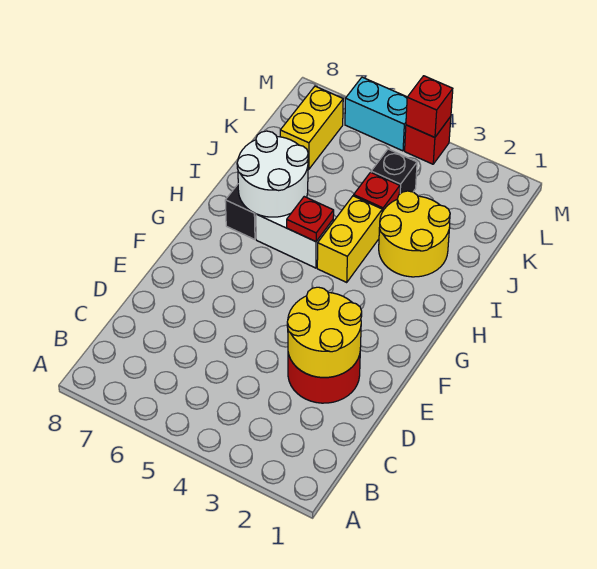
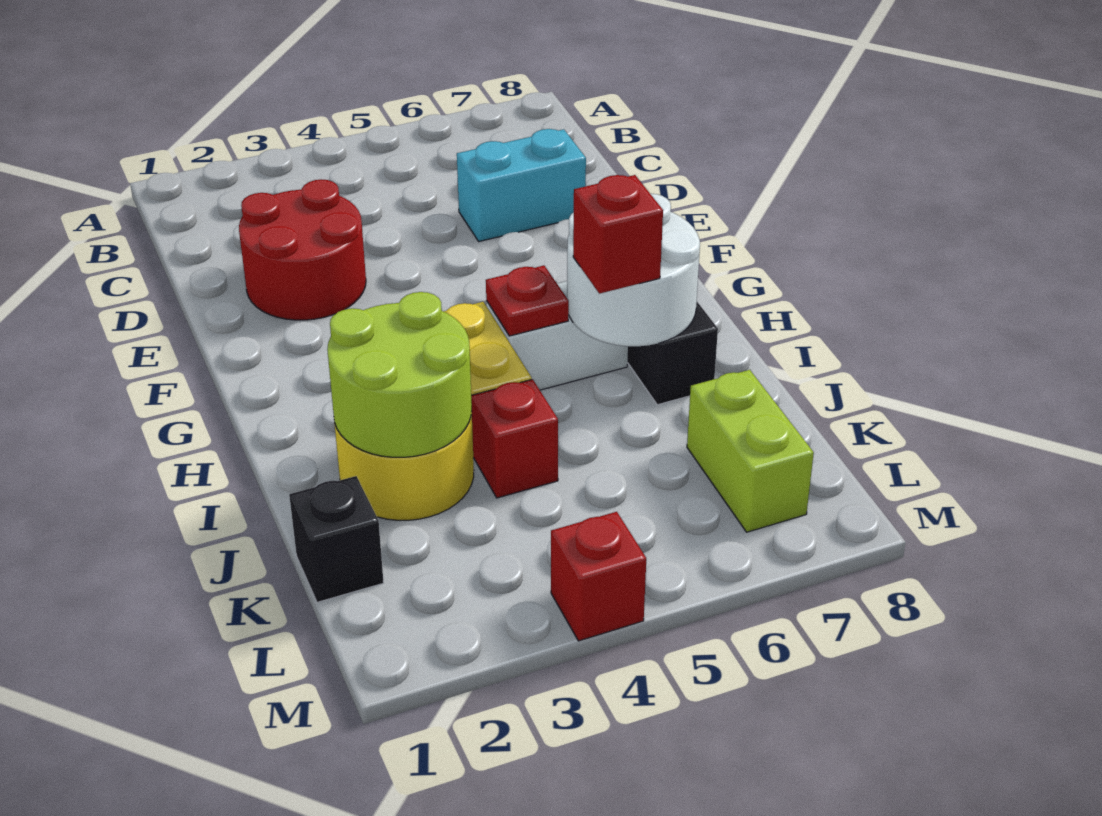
yellow 2x2 round brick [287,287,362,377] -> none
none -> lime 2x2 round brick [327,292,472,457]
black 1x1 brick [371,149,417,194] -> black 1x1 brick moved to [289,476,384,602]
yellow 1x2 brick [280,86,343,169] -> lime 1x2 brick [687,370,814,532]
red 1x1 brick [406,76,453,137] -> red 1x1 brick moved to [573,175,663,294]
cyan 1x2 brick [345,77,407,151] -> cyan 1x2 brick moved to [457,129,586,241]

